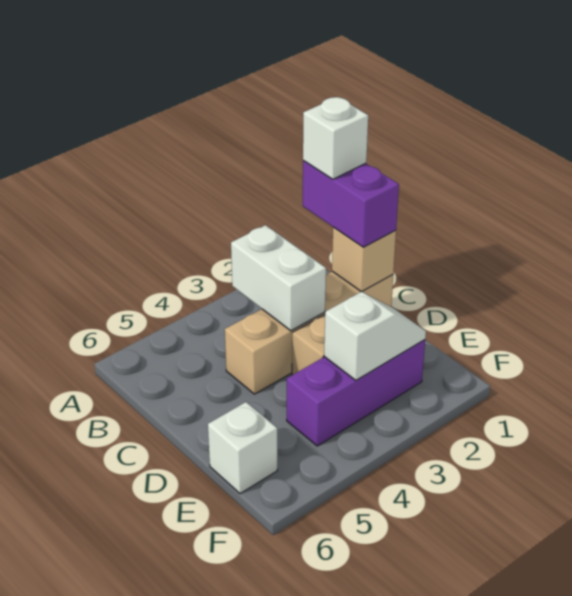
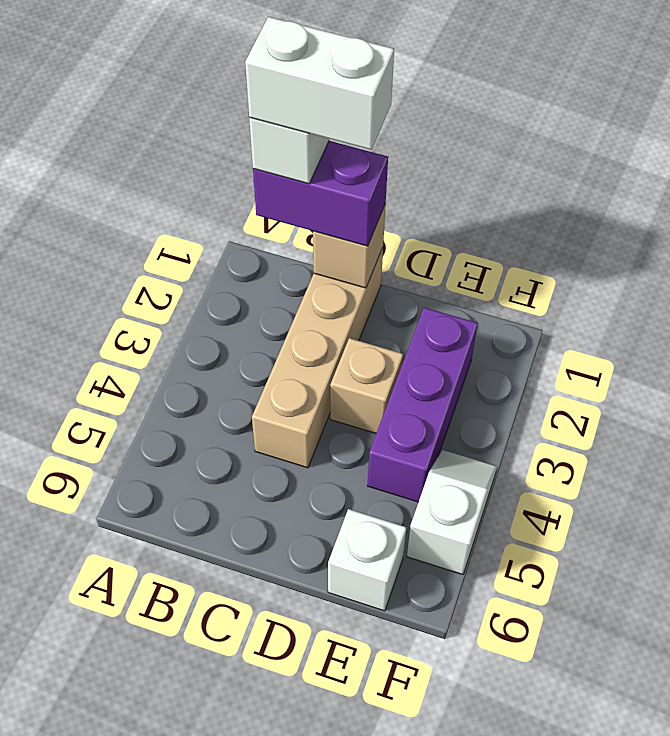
white 1x2 brick [231,225,326,331] -> white 1x2 brick moved to [245,17,394,150]
white 1x2 slope [324,292,426,380] -> white 1x2 slope moved to [407,450,497,574]

